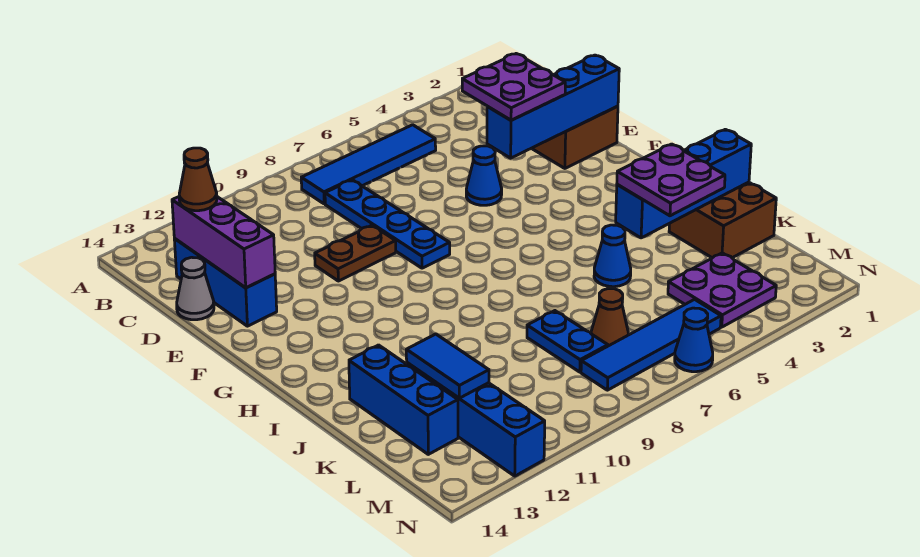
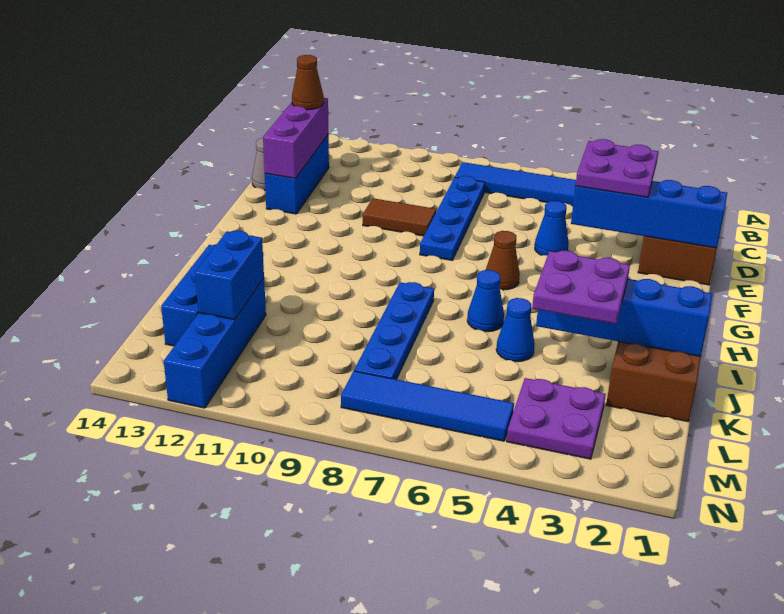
brown 1x2 plate [315,225,396,281] -> brown 1x2 tile [363,198,436,236]
blue 1x2 plate [527,311,608,372] -> blue 1x4 plate [354,282,434,379]
blue 1x2 tile [406,334,489,398] -> blue 1x2 brick [195,231,264,320]
brown 1x1 cone [591,289,628,346] -> brown 1x1 cone moved to [486,231,520,290]
blue 1x1 cone [675,308,713,372] -> blue 1x1 cone moved to [467,270,504,332]

